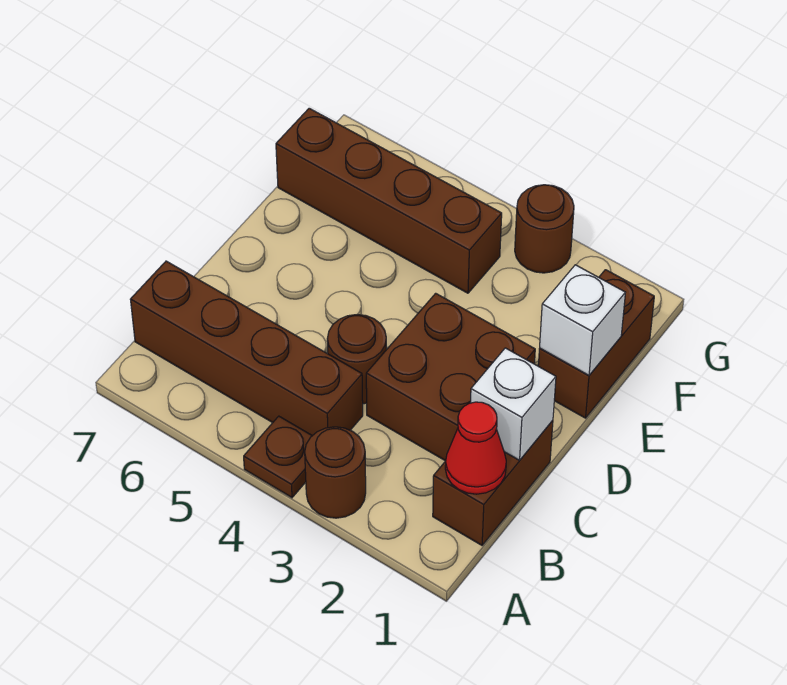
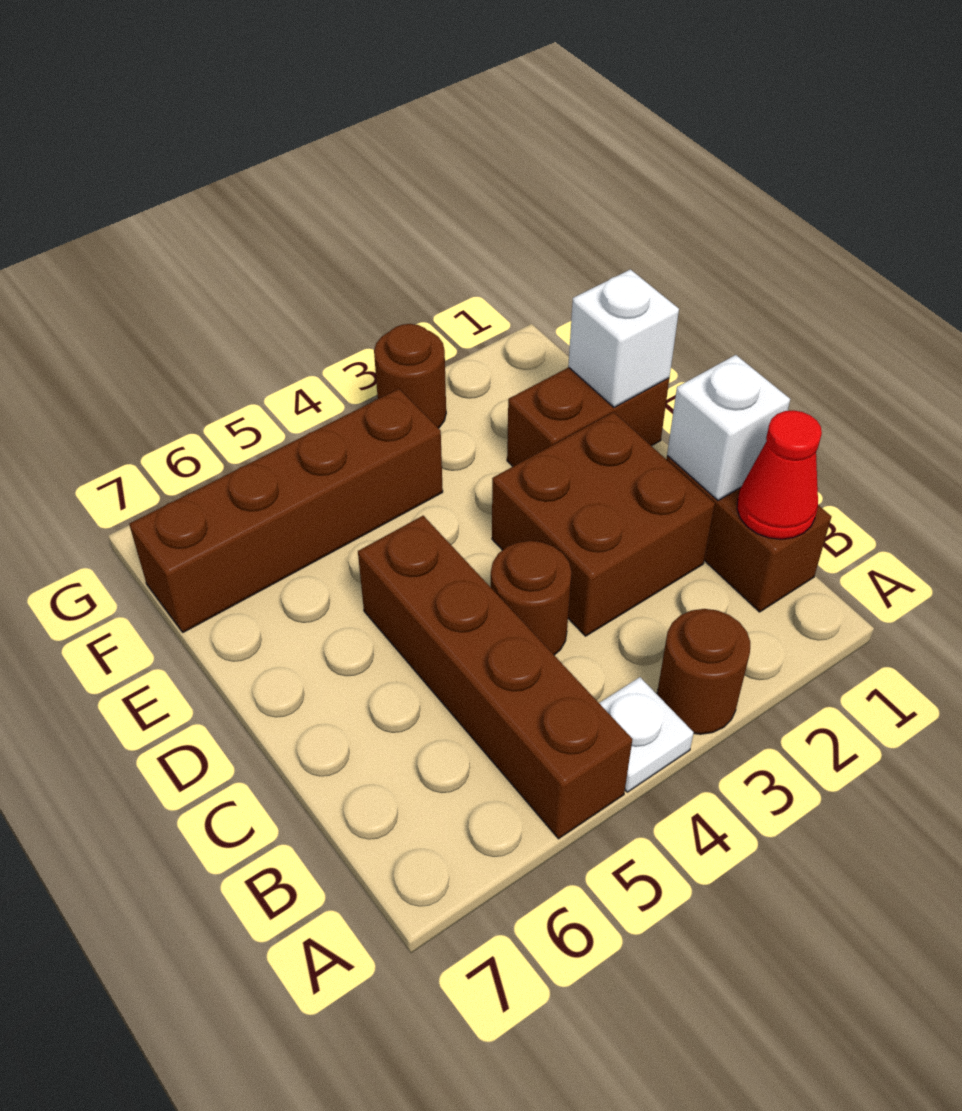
brown 1x1 plate [244,416,312,498] -> white 1x1 plate [599,677,694,792]
brown 1x4 brick [130,261,363,436] -> brown 1x4 brick turned to [358,516,632,839]
brown 1x2 brick [538,270,654,418] -> brown 1x2 brick turned to [507,367,669,466]

